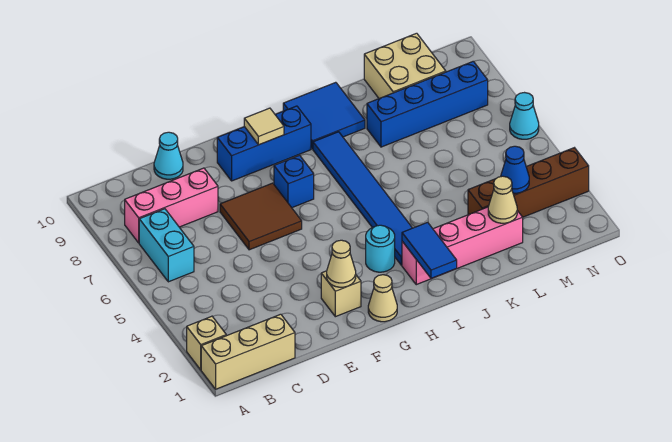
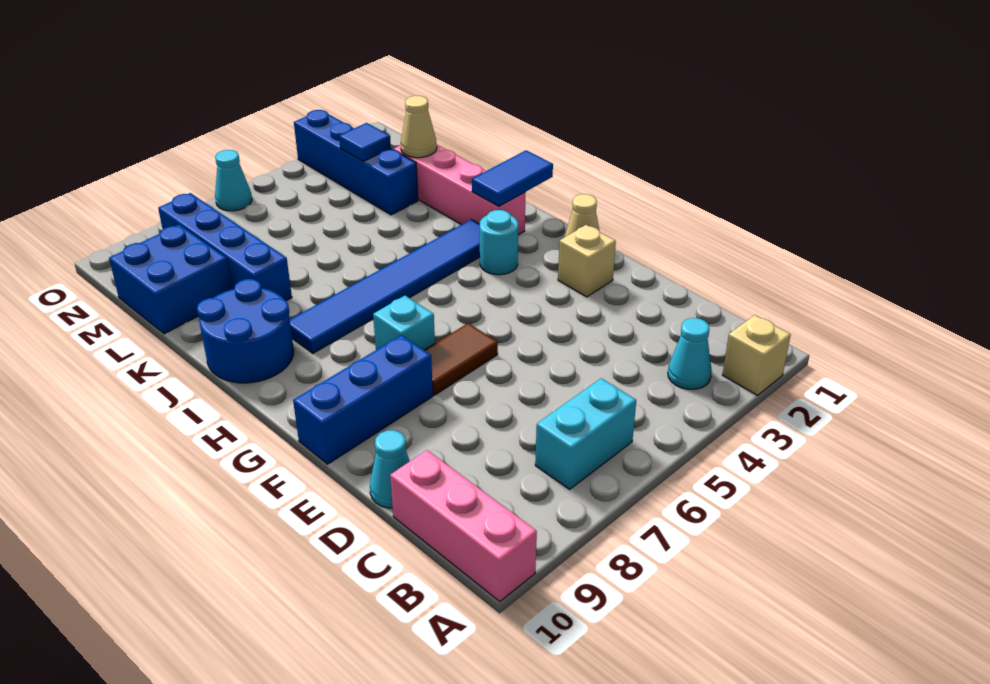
tan 1x3 brick [201,314,295,389] -> none
none -> cyan 1x1 cone [668,318,712,389]
pink 1x3 brick [125,168,218,243] -> pink 1x3 brick moved to [390,450,537,602]
brown 2x2 tile [220,183,302,250] -> brown 1x2 tile [424,323,498,395]
tan 1x1 cone [327,240,356,287] -> none
blue 1x3 brick [217,106,311,181] -> blue 1x3 brick turned to [293,335,433,464]
blue 1x1 brick [274,155,314,208] -> cyan 1x1 brick [373,296,435,350]
tan 1x1 tile [244,108,284,145] -> none
blue 2x2 tile [283,82,365,149] -> blue 2x2 round brick [197,279,294,383]
brown 1x4 brick [468,148,589,217] -> blue 1x4 brick [294,110,418,215]
tan 2x2 brick [364,33,446,98] -> blue 2x2 brick [109,225,232,334]
blue 1x1 cone [501,146,529,193] -> blue 1x1 tile [339,123,391,161]

